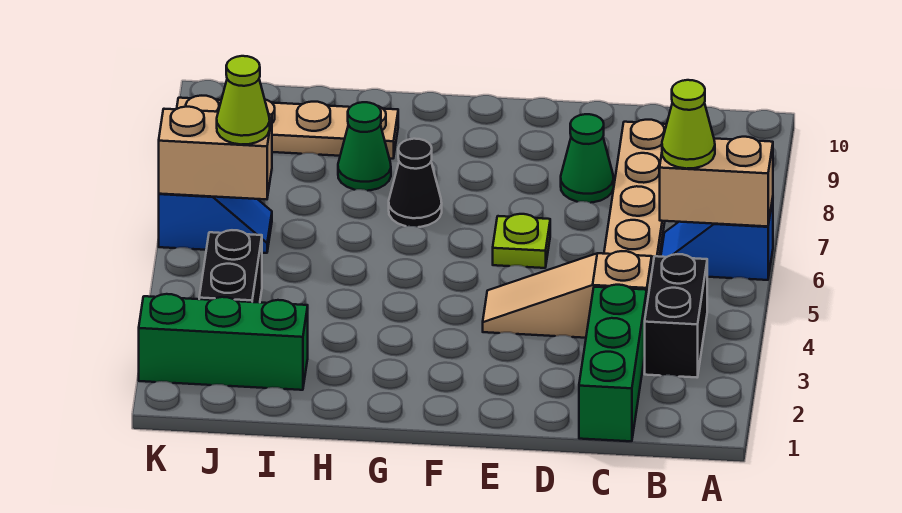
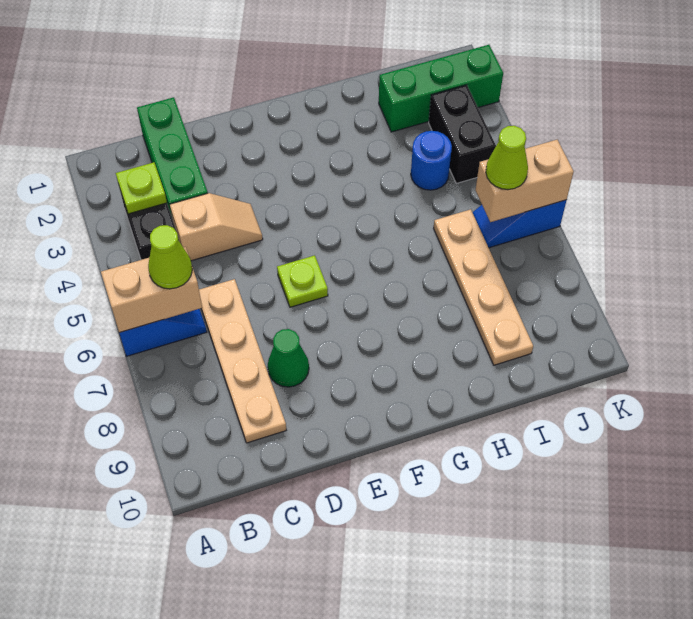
none -> lime 1x1 plate [116,162,167,214]
tan 1x3 slope [483,251,652,338] -> tan 1x2 slope [170,193,263,261]
black 1x1 cone [389,139,442,227] -> none
green 1x1 cone [338,102,391,191] -> none
tan 1x4 plate [177,96,398,159] -> tan 1x4 plate turned to [434,209,533,365]
none -> blue 1x1 round brick [411,131,452,190]

